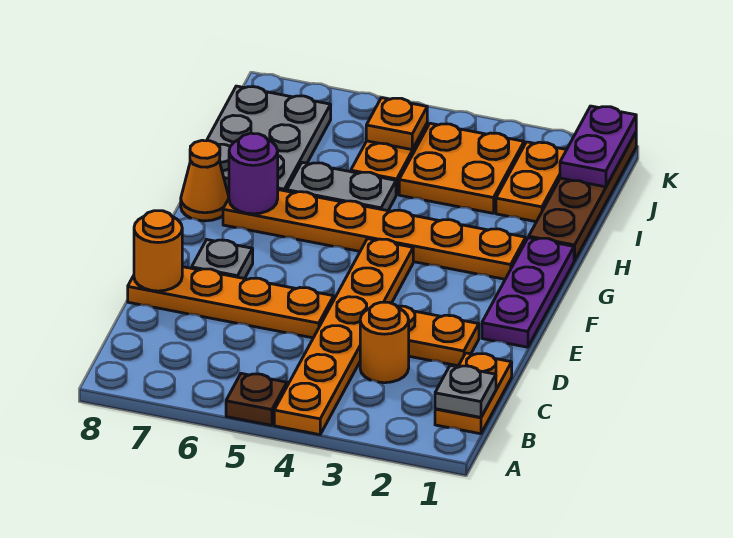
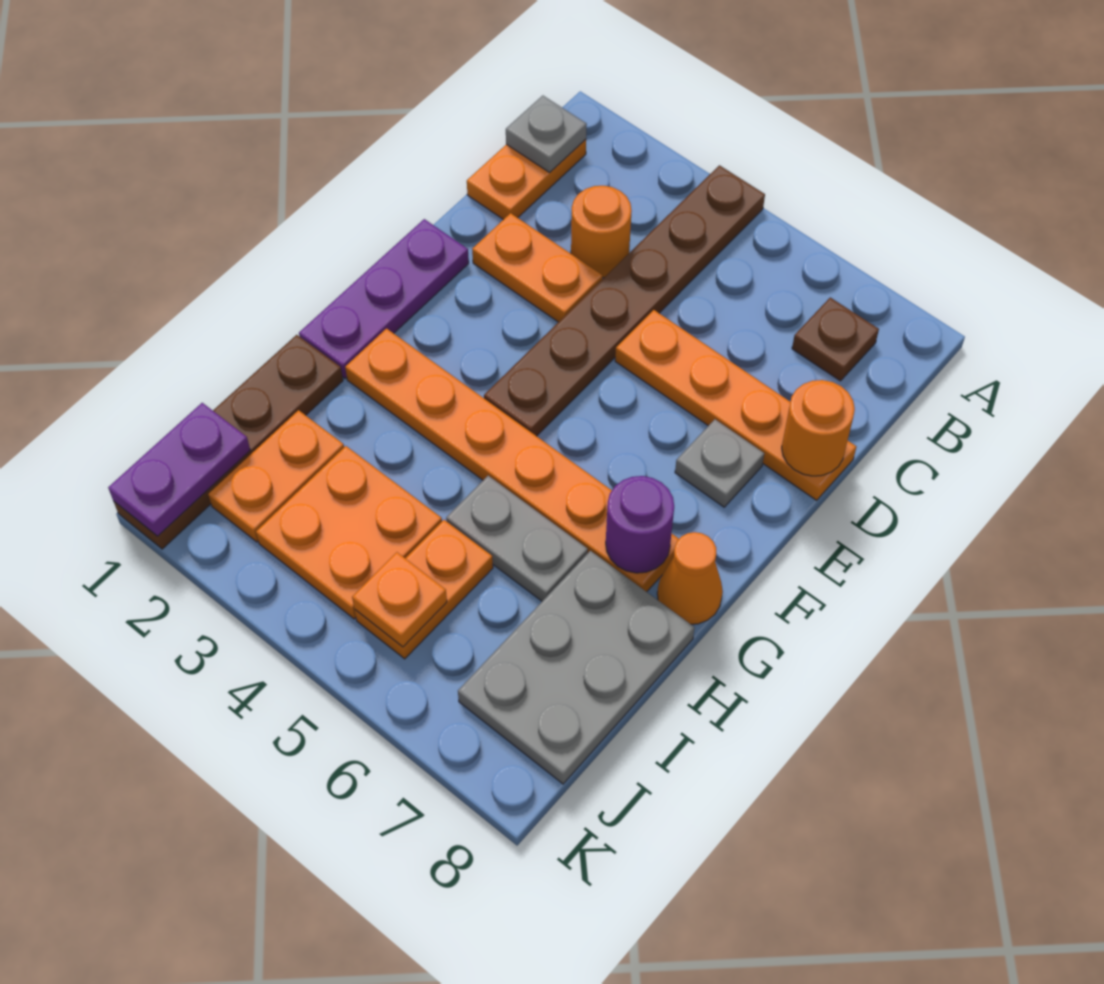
orange 1x6 plate [274,239,413,435] -> brown 1x6 plate [484,165,765,436]
brown 1x1 plate [226,373,287,425] -> brown 1x1 plate moved to [792,298,879,381]

